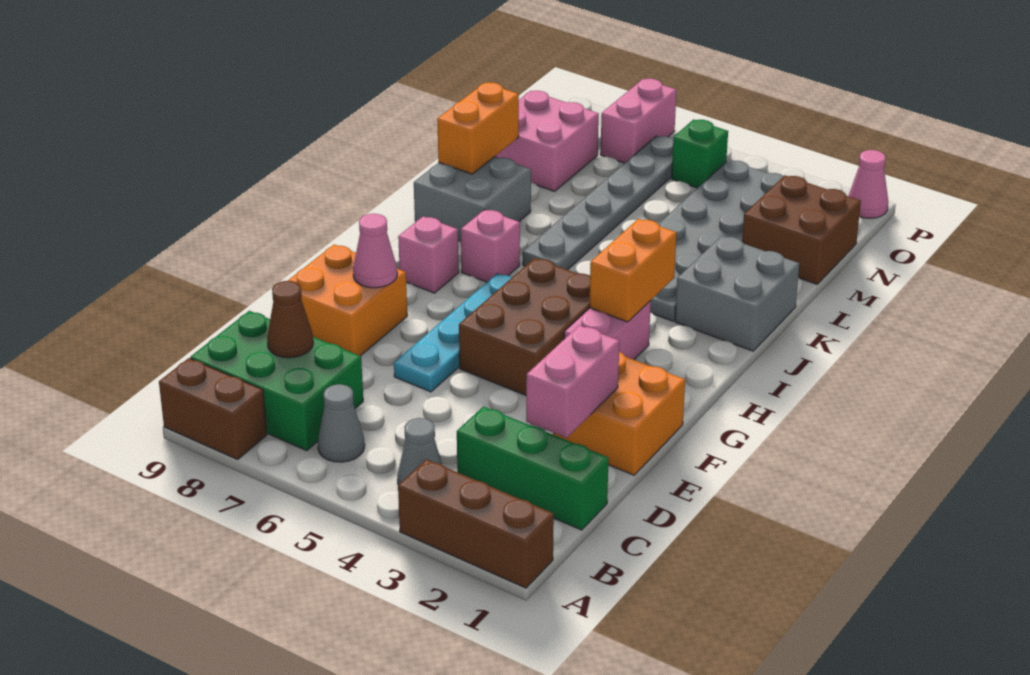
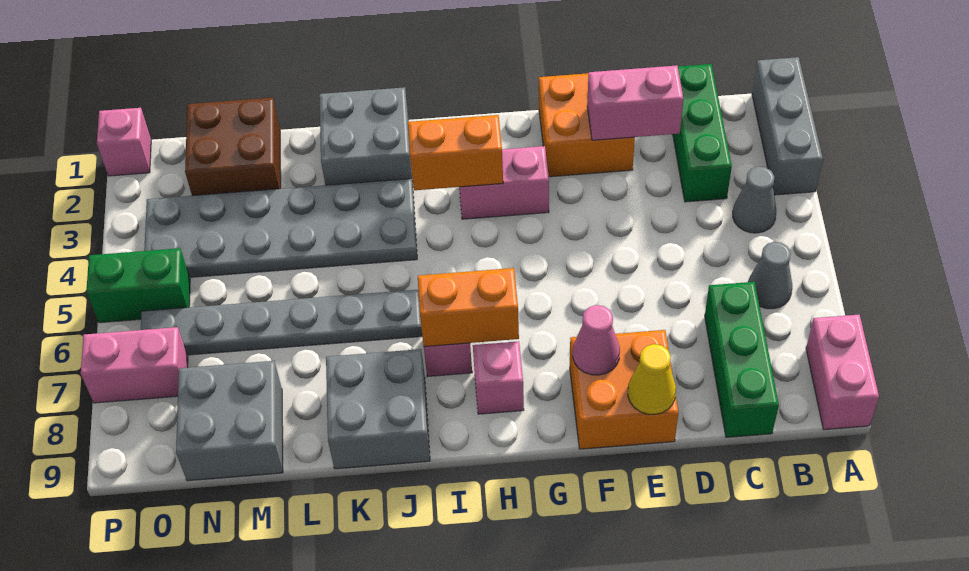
brown 1x3 brick [398,459,554,588] -> grey 1x3 brick [752,57,823,195]
brown 1x2 brick [159,358,267,459] -> pink 1x2 brick [806,315,879,430]
green 2x3 brick [190,311,363,451] -> green 1x3 brick [705,282,779,437]
brown 1x1 cone [267,281,313,358] -> none
cyan 1x4 plate [394,274,512,392] -> none
none -> yellow 1x1 cone [628,344,676,415]
brown 2x3 brick [459,258,590,395] -> none
orange 1x2 brick [437,83,519,174] -> orange 1x2 brick moved to [418,268,519,347]
pink 2x2 brick [495,91,599,191] -> grey 2x2 brick [176,361,283,481]
green 1x1 brick [672,120,728,188] -> green 1x2 brick [86,248,190,323]
pink 1x1 cone [849,150,888,218] -> pink 1x1 brick [97,108,151,176]

